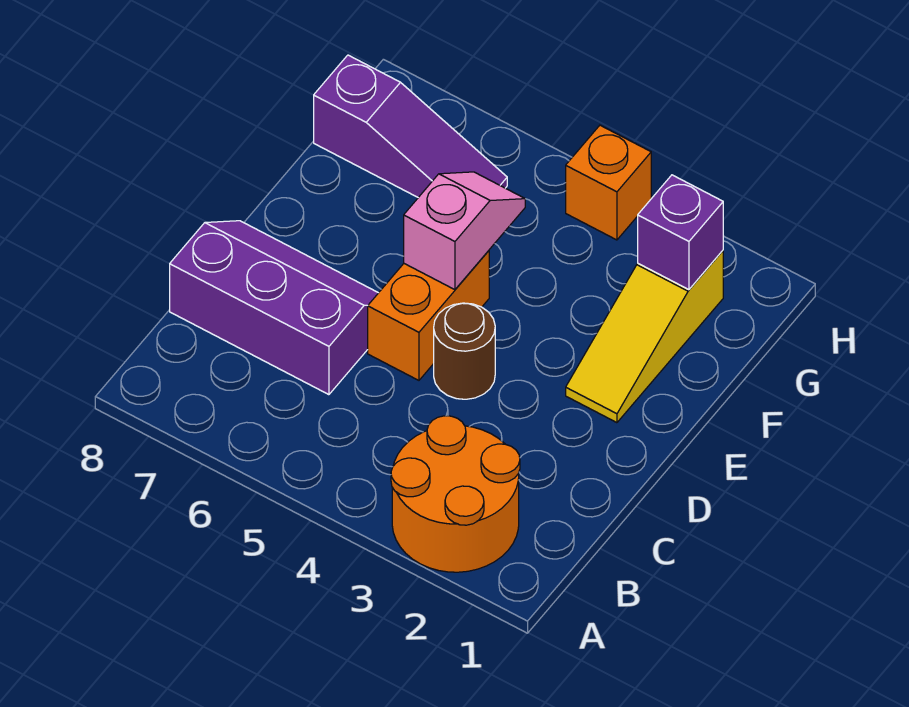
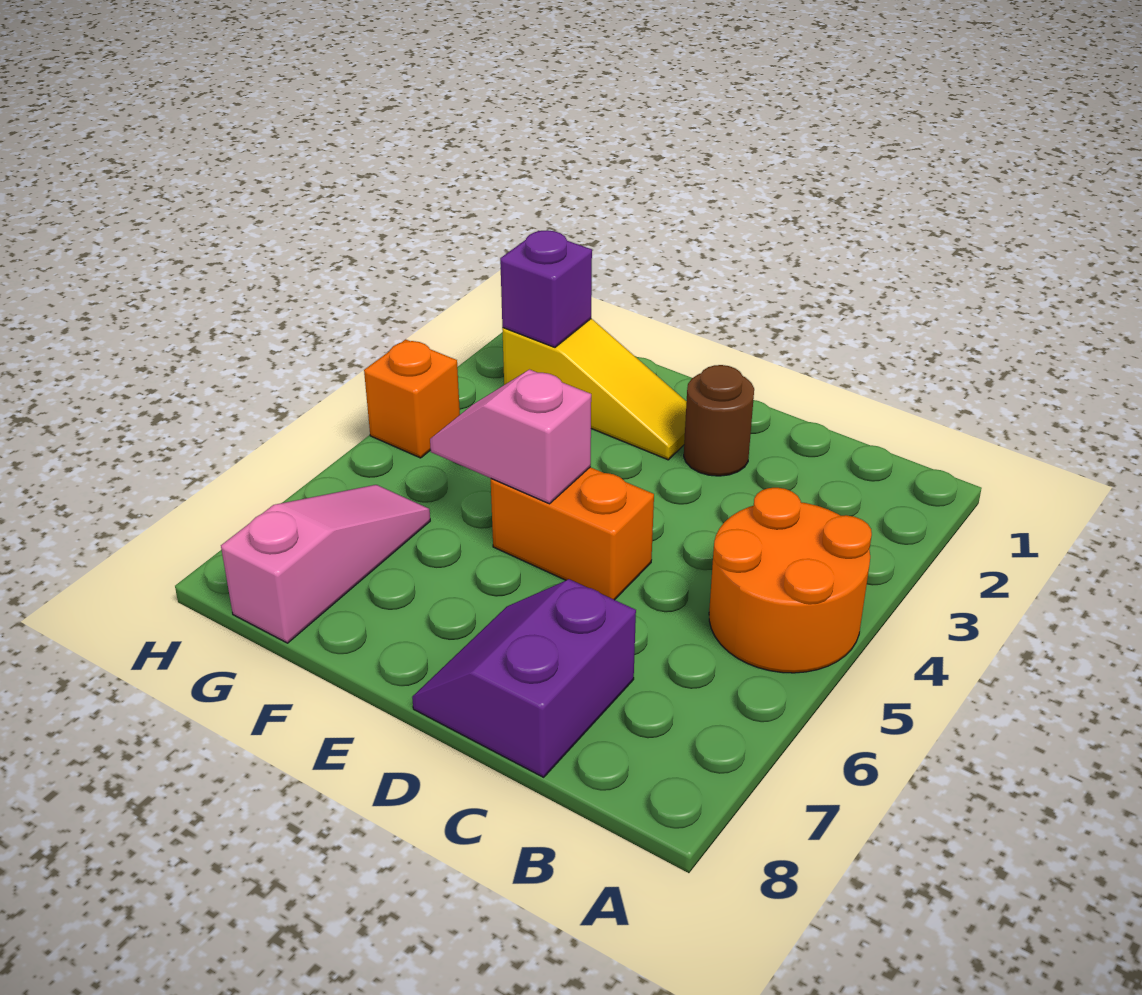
orange 2x2 round brick [391,416,520,572] -> orange 2x2 round brick moved to [709,488,872,673]
purple 2x3 slope [170,221,378,395] -> purple 2x2 slope [412,579,636,777]
brown 1x1 round brick [434,303,495,399] -> brown 1x1 round brick moved to [684,365,754,476]
purple 1x3 slope [314,55,507,197] -> pink 1x3 slope [221,485,430,643]

